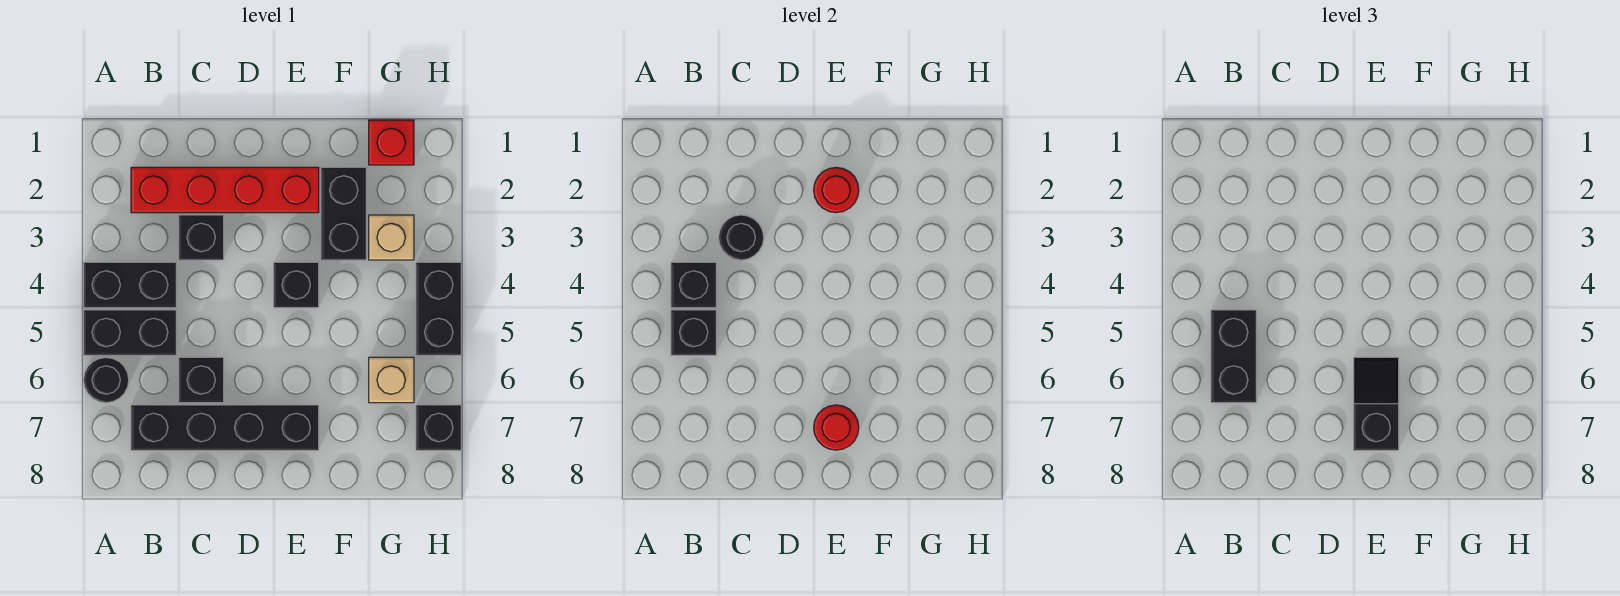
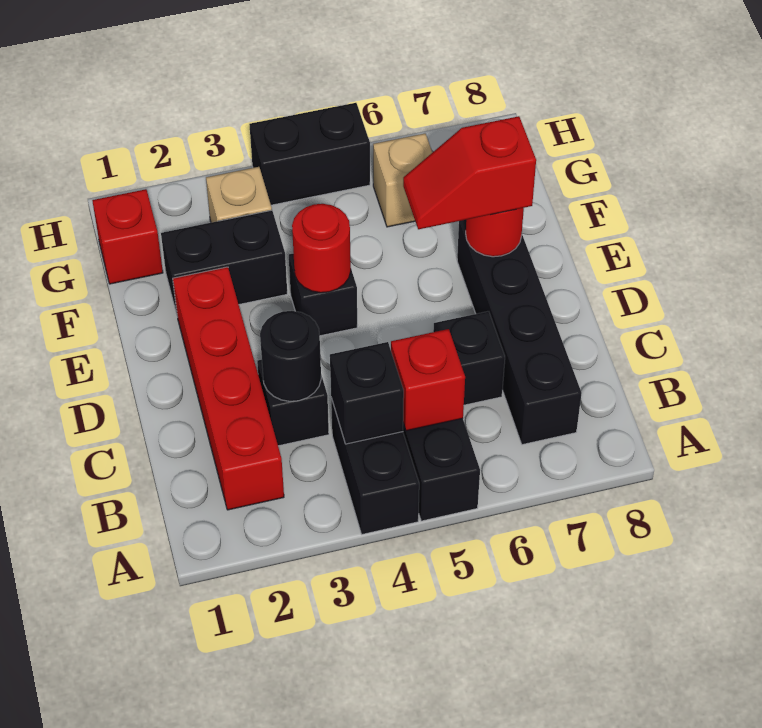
black 1x1 round brick [84,358,129,403] -> none
black 1x1 brick [671,310,716,355] -> red 1x1 brick [391,329,465,431]
black 1x2 brick [1211,310,1256,403] -> none
red 1x1 round brick [814,167,859,213] -> red 1x1 round brick moved to [292,204,351,293]
black 1x2 slope [1354,357,1399,450] -> red 1x2 slope [403,116,536,229]
black 1x1 brick [416,405,461,450] -> none

